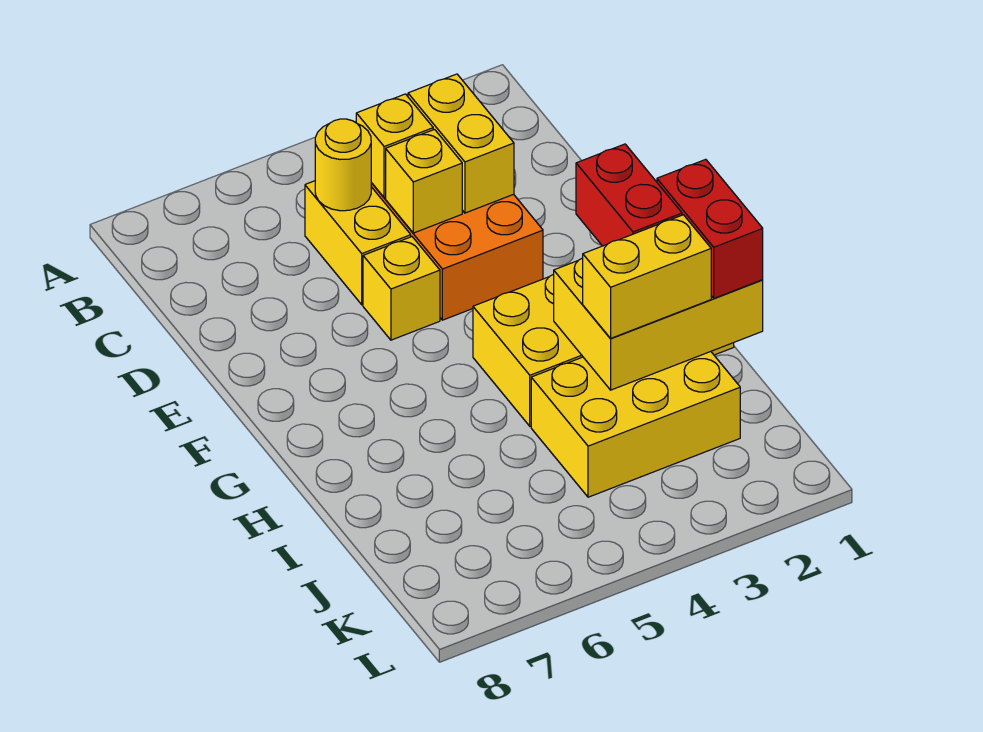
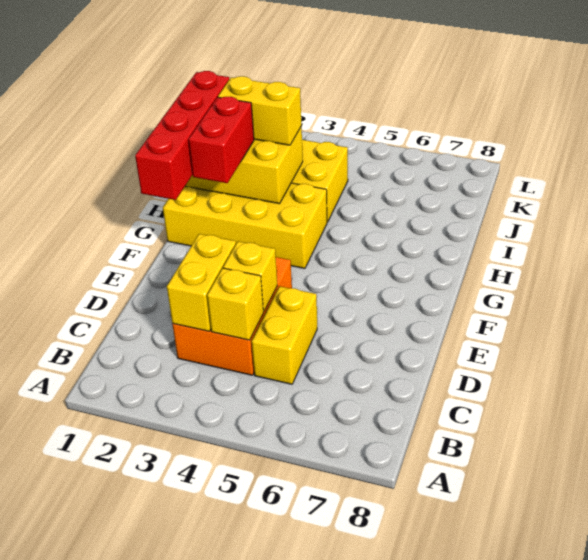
yellow 1x1 round brick [315,119,371,211] -> none
yellow 1x1 brick [363,237,440,340] -> none
red 1x2 brick [657,159,763,298] -> red 1x4 brick [135,71,229,200]

